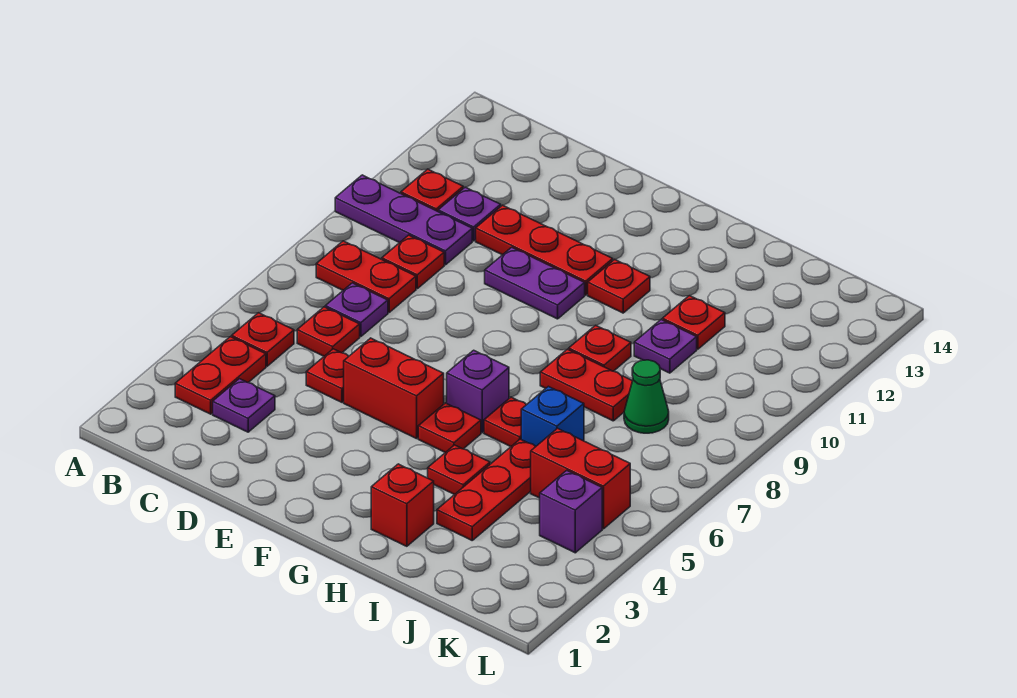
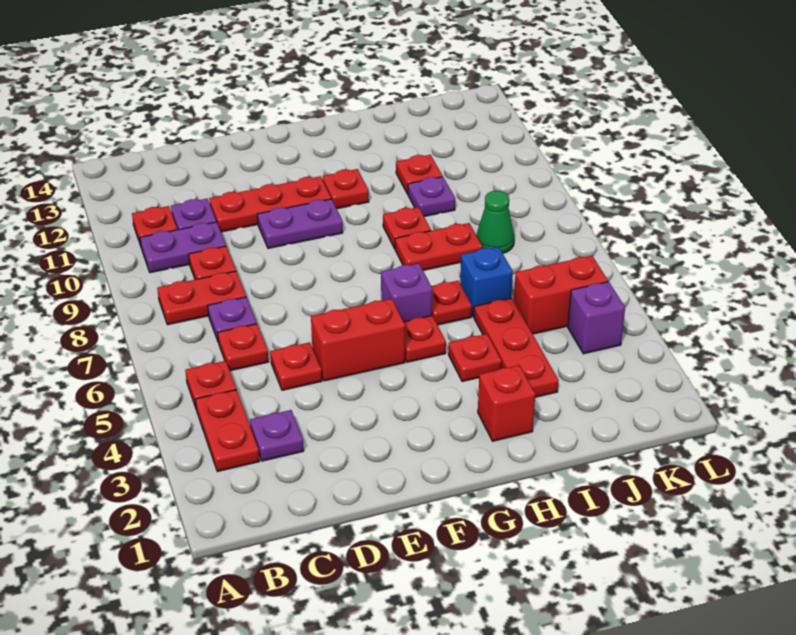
purple 1x3 plate [335,175,472,265] -> purple 1x2 plate [140,222,226,273]

